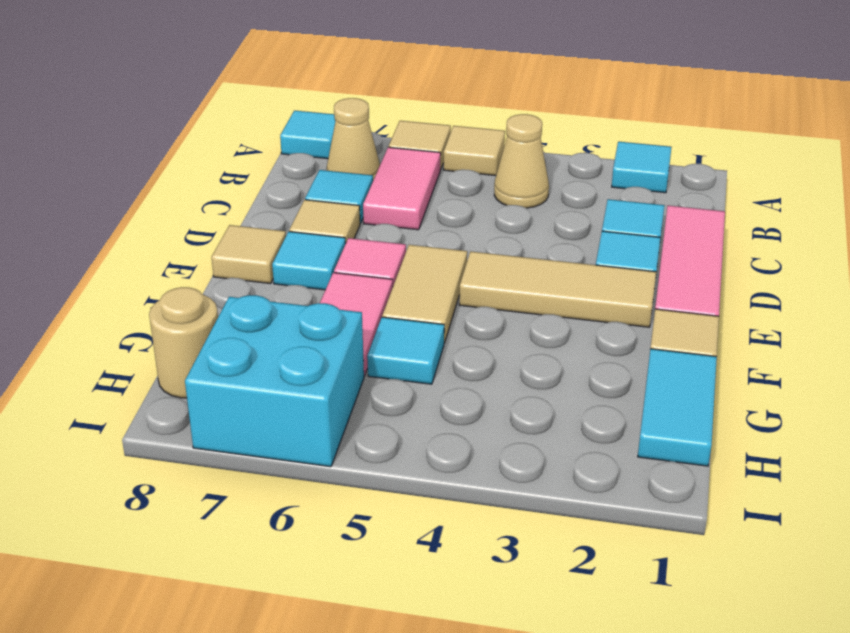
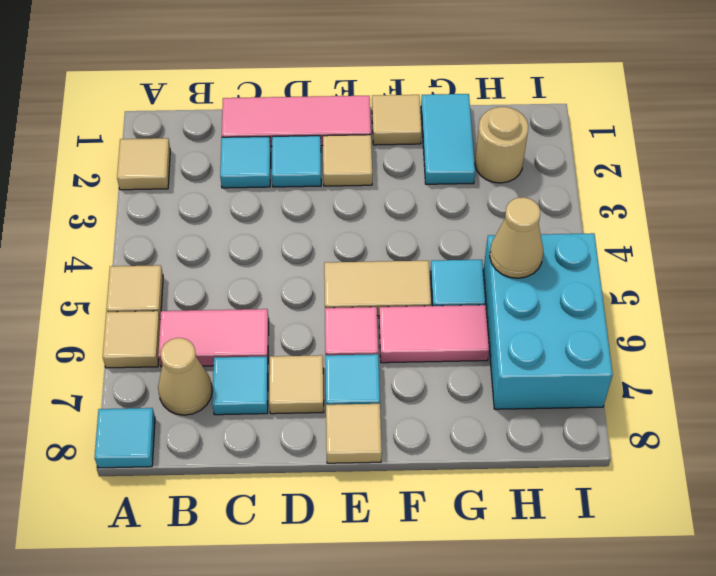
cyan 1x1 tile [612,142,672,193] -> tan 1x1 tile [117,138,170,190]
tan 1x1 cone [494,114,549,208] -> tan 1x1 cone moved to [490,197,543,278]
tan 1x3 tile [459,251,656,327] -> tan 1x1 tile [323,135,372,186]
cyan 1x2 tile [638,349,717,466] -> cyan 1x2 tile turned to [421,94,475,184]
cyan 2x2 brick [185,295,364,467] -> cyan 2x3 brick [483,233,613,409]
tan 1x1 round brick [149,287,218,398] -> tan 1x1 round brick moved to [475,107,528,183]

